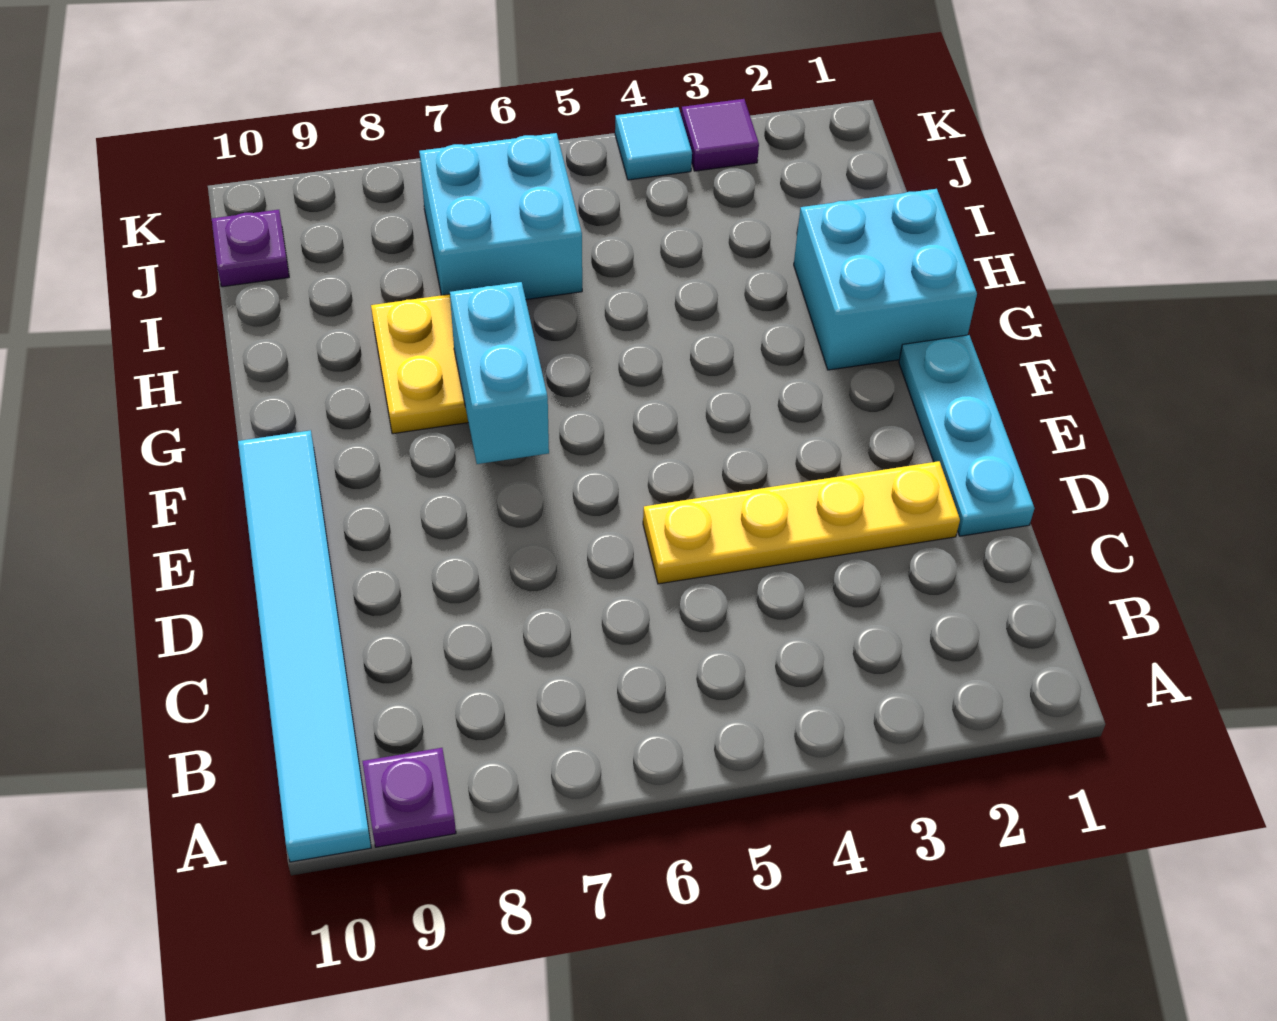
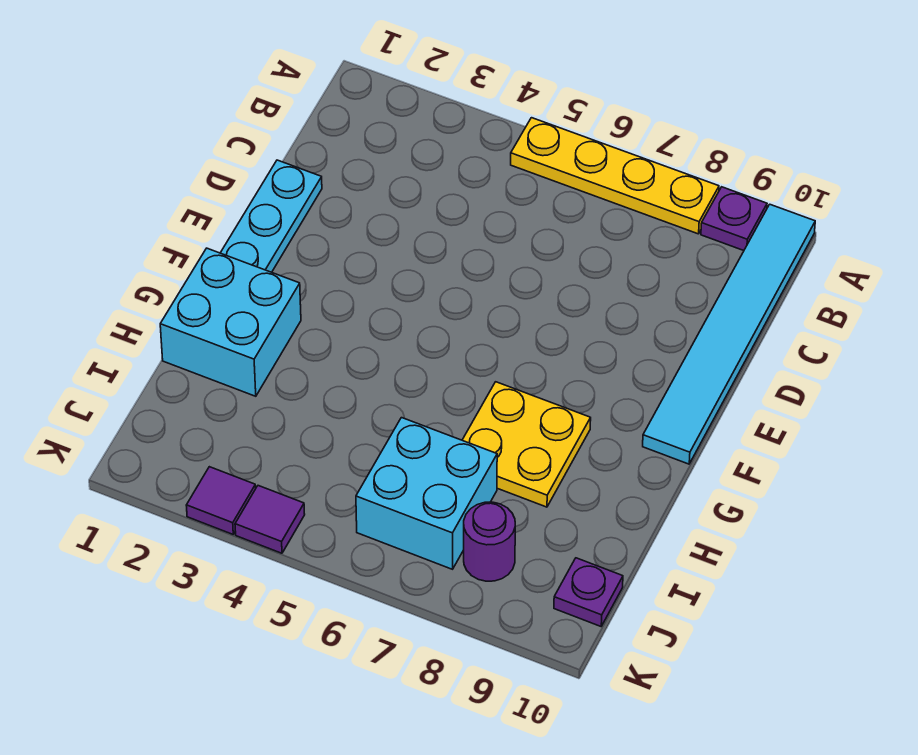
yellow 1x4 plate [643,461,960,584] -> yellow 1x4 plate moved to [511,118,719,234]
cyan 1x2 brick [450,282,549,464] -> none
none -> purple 1x1 round brick [464,502,515,581]
cyan 1x1 tile [615,107,692,180] -> purple 1x1 tile [235,486,305,553]

